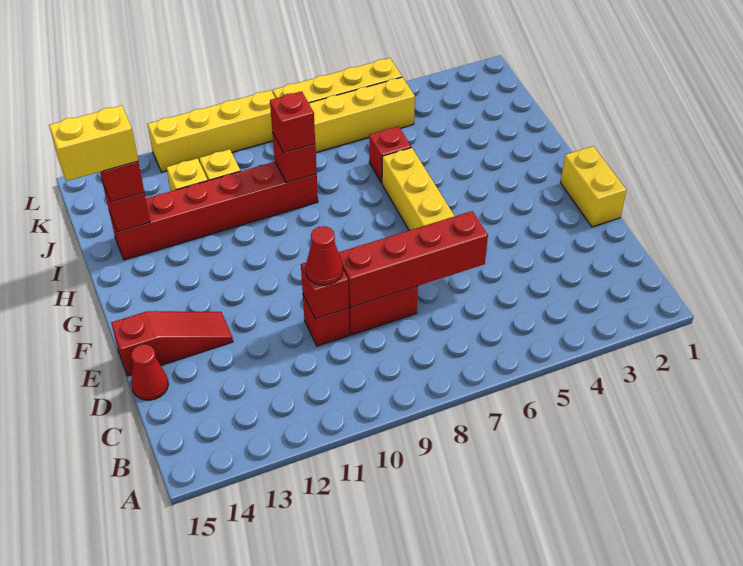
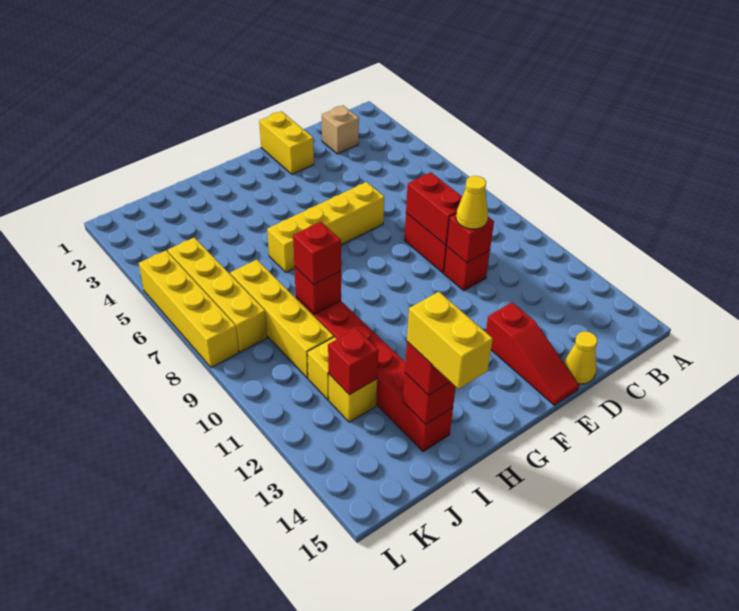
none -> tan 1x1 brick [322,105,359,154]
red 1x4 brick [338,211,488,307] -> red 1x2 brick [406,172,462,245]
red 1x1 cone [306,226,343,285] -> yellow 1x1 cone [456,176,488,229]
red 1x1 cone [131,344,168,400] -> yellow 1x1 cone [564,331,597,384]
yellow 1x2 brick [561,146,626,227] -> yellow 1x2 brick turned to [259,111,314,174]
red 1x3 slope [111,311,233,376] -> red 1x3 slope turned to [486,302,579,405]
red 1x1 brick [369,126,411,183] -> red 1x1 brick moved to [328,329,378,395]
yellow 1x4 brick [148,90,275,172] -> yellow 1x4 brick moved to [230,260,334,378]

